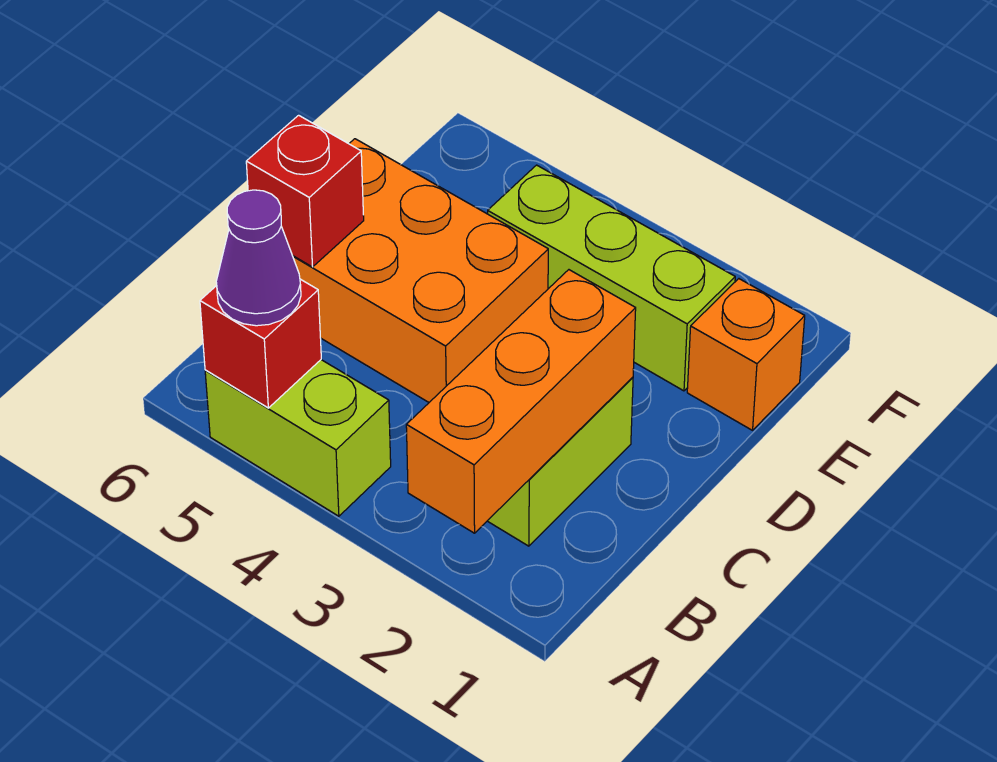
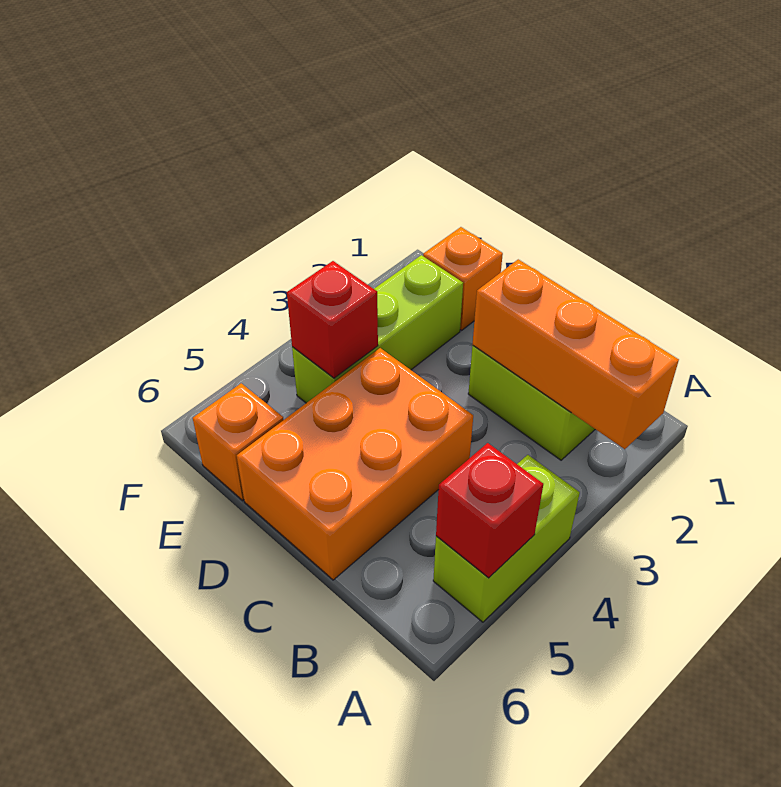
purple 1x1 cone [216,190,301,326] -> none
red 1x1 brick [246,115,364,267] -> red 1x1 brick moved to [287,261,378,378]
none -> orange 1x1 brick [193,383,284,500]

